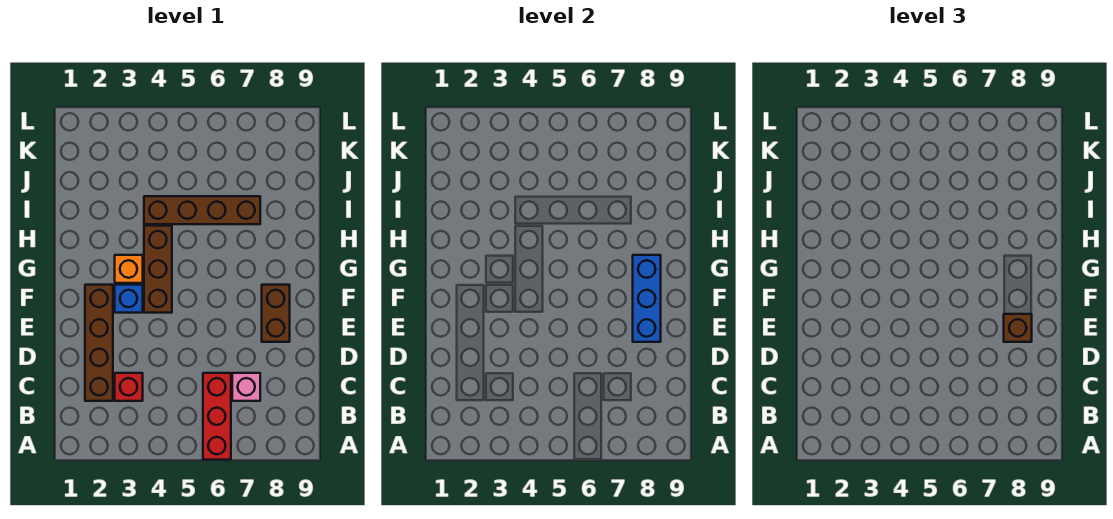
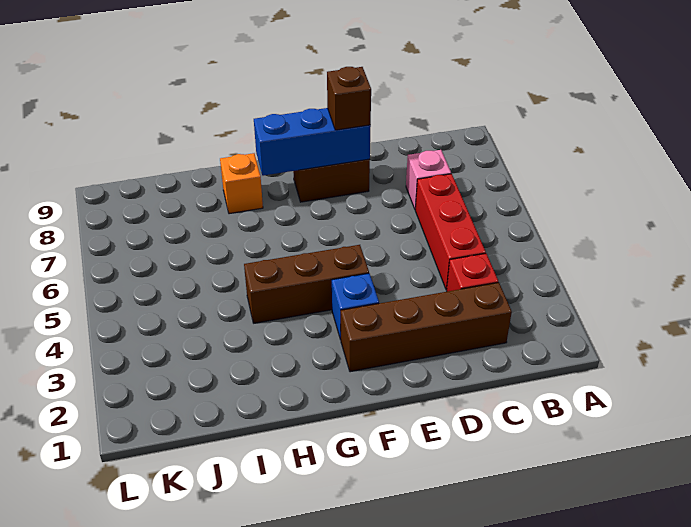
red 1x3 brick [203,373,231,460] -> red 1x3 brick turned to [415,174,486,290]
orange 1x1 brick [115,255,143,283] -> orange 1x1 brick moved to [220,153,263,214]
brown 1x4 brick [144,196,260,224] -> none

